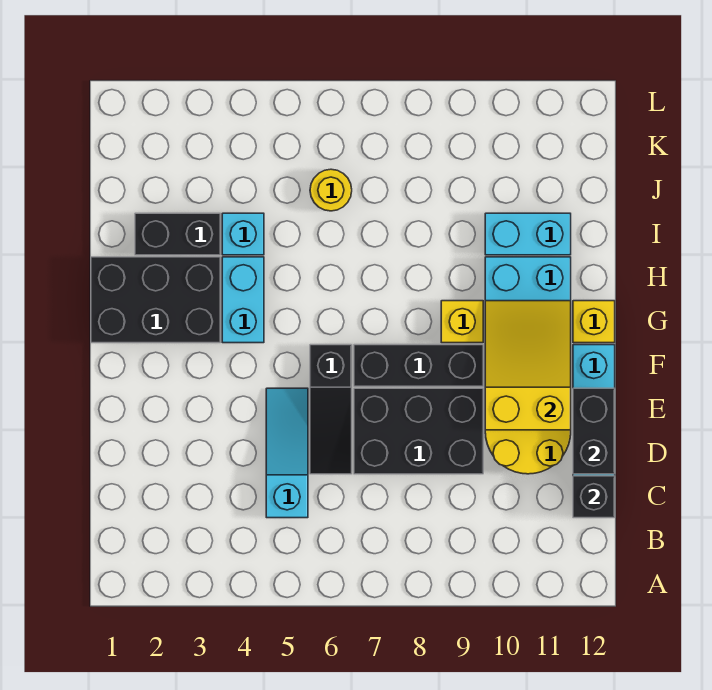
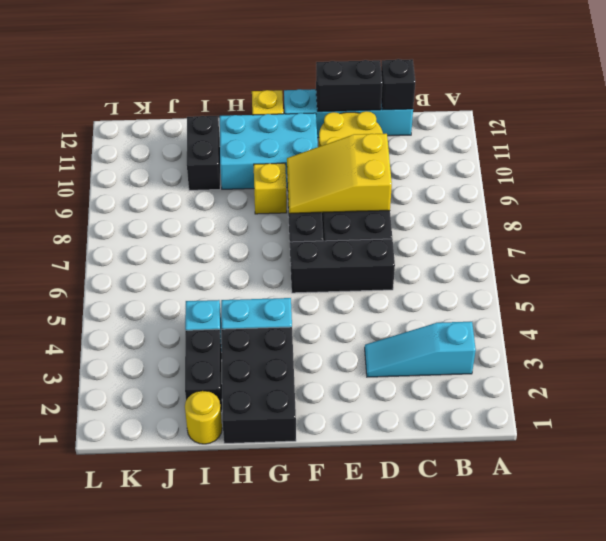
cyan 1x3 slope [266,388,308,518] -> cyan 1x3 slope moved to [365,322,476,377]
black 1x3 slope [310,345,352,474] -> black 1x3 brick [290,239,395,293]
yellow 2x3 slope [485,301,571,430] -> yellow 2x3 slope moved to [287,134,392,213]
cyan 1x2 brick [485,213,571,255] -> black 1x2 brick [187,116,220,190]
yellow 1x1 round brick [310,169,352,211] -> yellow 1x1 round brick moved to [185,391,222,444]

